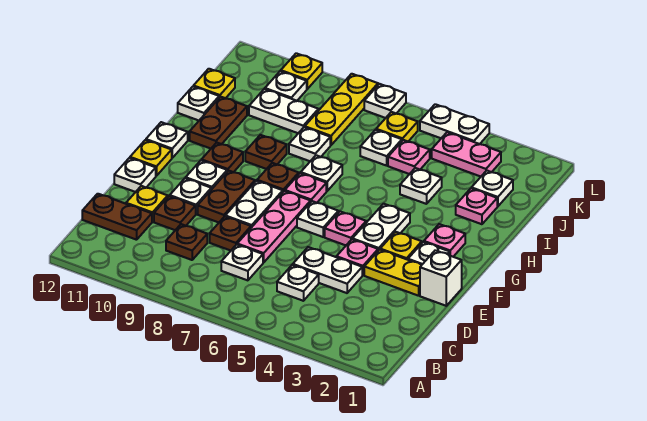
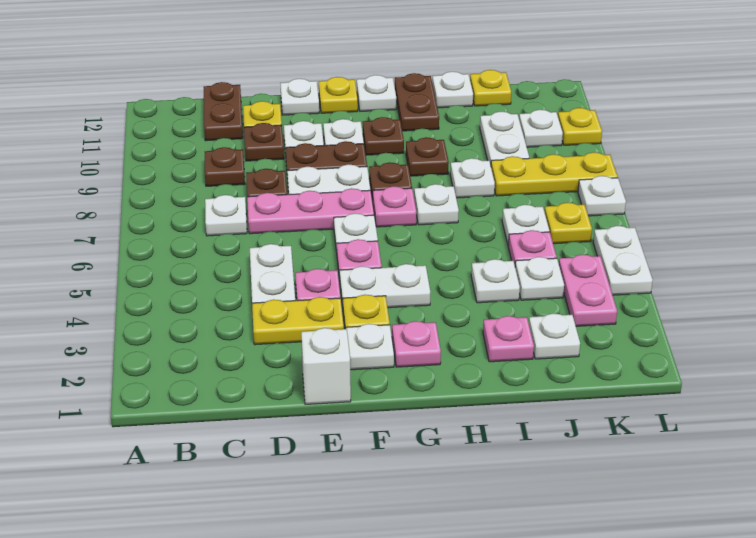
white 1x1 plate [277,265,319,301] -> white 1x1 plate moved to [515,257,564,300]
yellow 1x2 plate [364,250,421,296] -> yellow 1x2 plate turned to [252,297,344,345]
brown 1x2 plate [190,97,247,149] -> brown 1x2 plate turned to [395,73,439,131]

